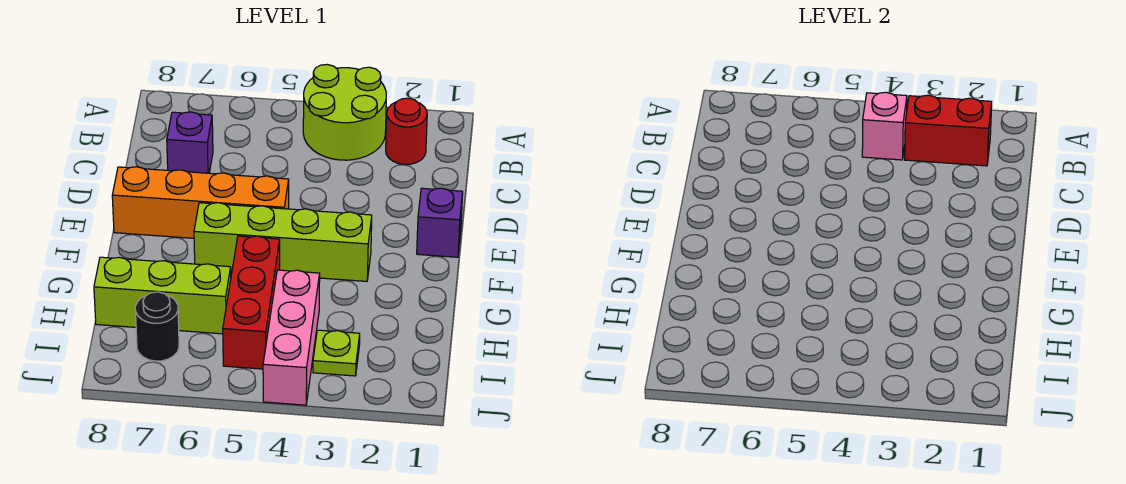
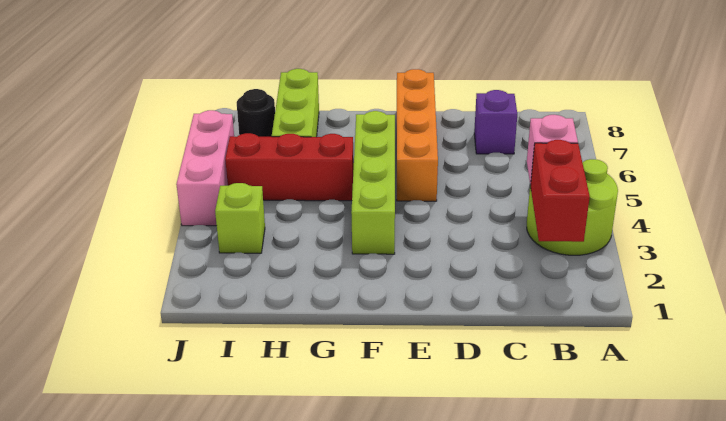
red 1x1 round brick [386,98,427,165] -> none
purple 1x1 brick [417,188,463,257] -> none
pink 1x3 brick [263,270,320,405] -> pink 1x3 brick turned to [176,110,234,226]
lime 1x1 plate [313,330,360,376] -> lime 1x1 brick [215,183,265,253]

